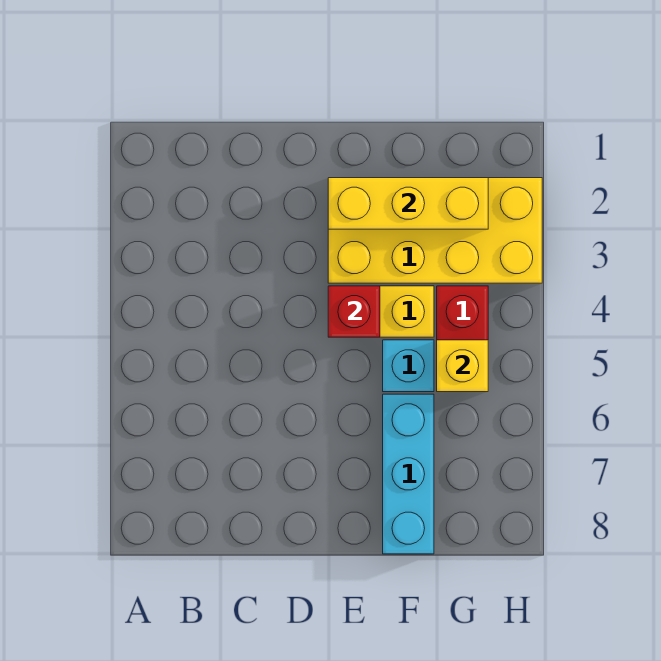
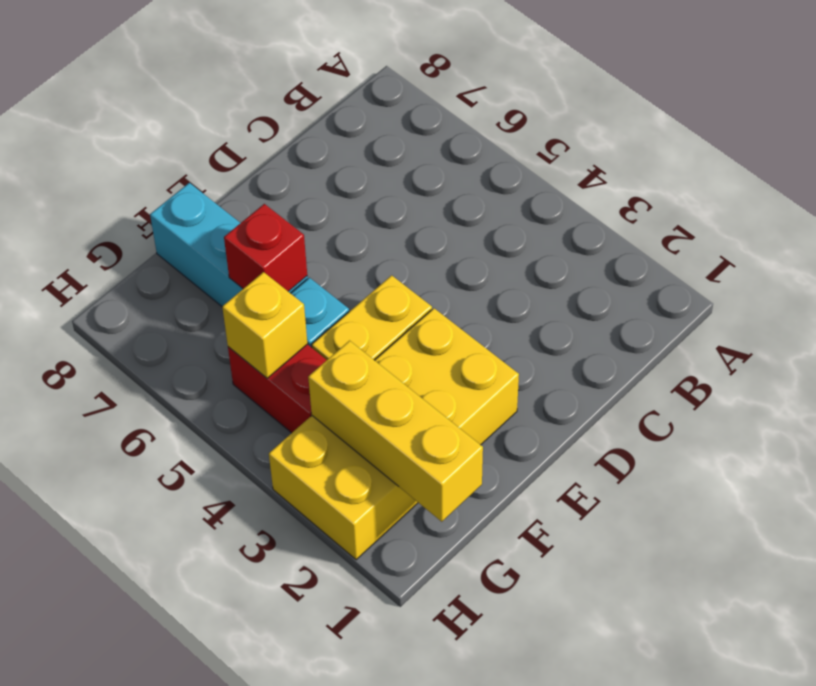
yellow 1x3 brick [328,178,488,229] -> yellow 1x3 brick turned to [308,341,483,522]
red 1x1 brick [328,286,380,337] -> red 1x1 brick moved to [224,204,307,291]

